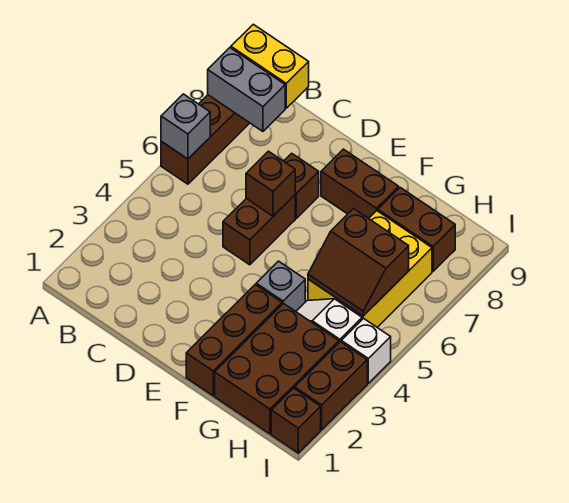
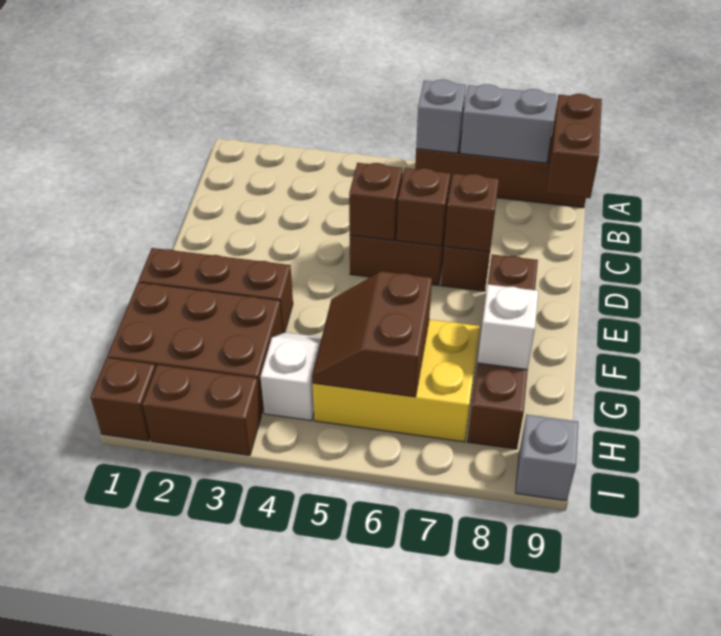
grey 1x2 brick [208,48,285,131] -> grey 1x2 brick turned to [460,84,556,163]
yellow 1x2 brick [231,24,309,108] -> brown 1x2 brick [546,94,602,198]
none -> brown 1x1 brick [349,163,402,240]
none -> brown 1x1 brick [444,173,499,252]
grey 1x1 brick [256,261,305,311] -> grey 1x1 brick moved to [516,414,578,501]
white 1x1 brick [341,318,391,383] -> white 1x1 brick moved to [478,284,538,370]

